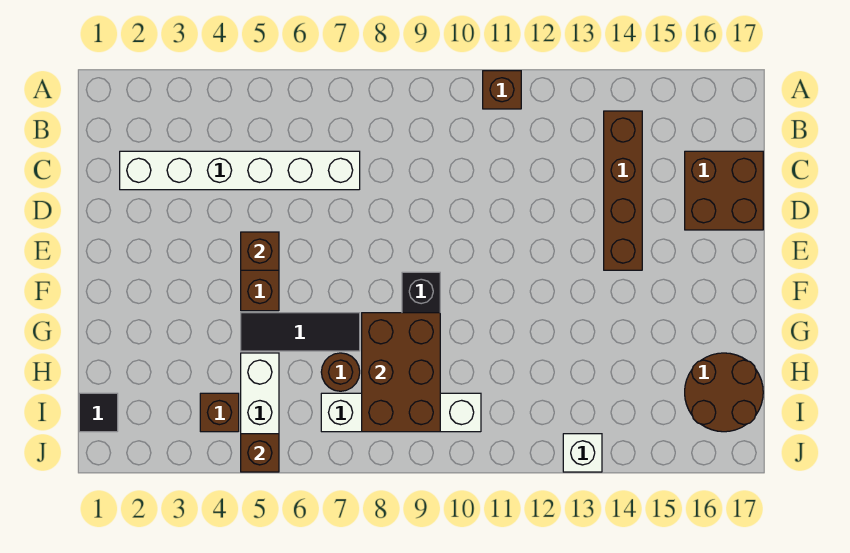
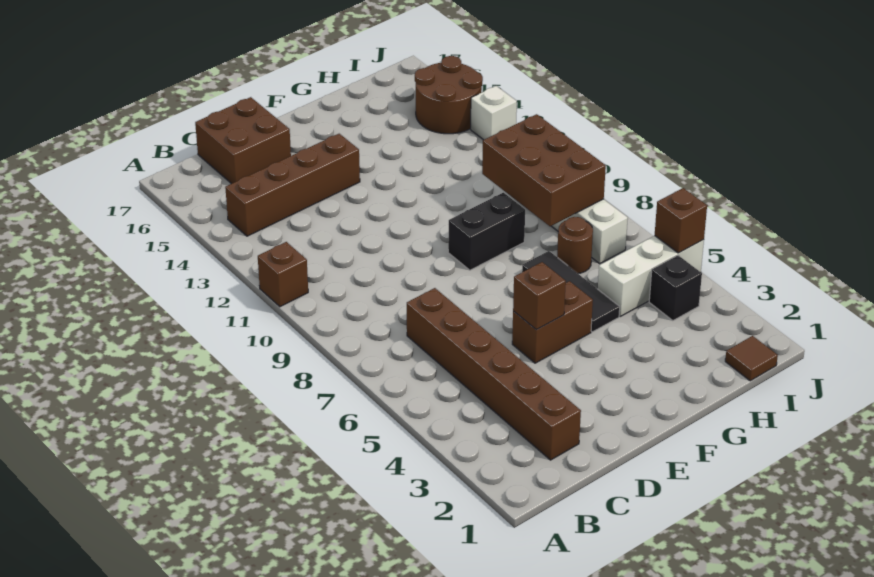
white 1x6 brick [120,151,360,190] -> brown 1x6 brick [407,288,581,460]
brown 2x3 brick [362,313,440,432] -> brown 2x3 brick turned to [482,114,606,226]
brown 2x2 round brick [685,353,763,432] -> brown 2x2 round brick moved to [415,56,483,134]
black 1x1 tile [79,393,118,432] -> brown 1x1 tile [725,336,778,381]
brown 1x1 brick [200,393,239,432] -> black 1x1 brick [649,255,702,321]

